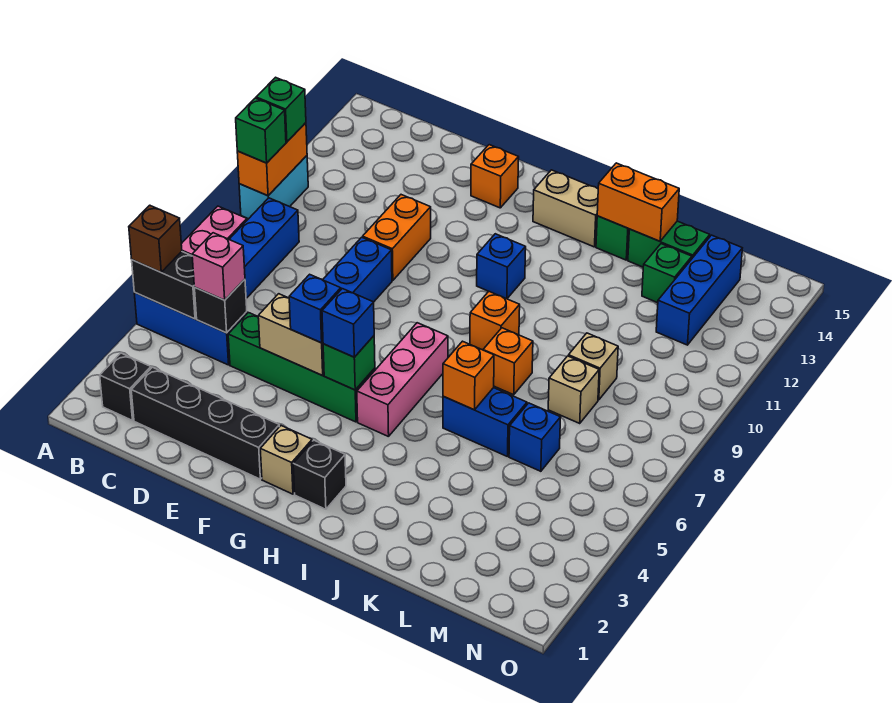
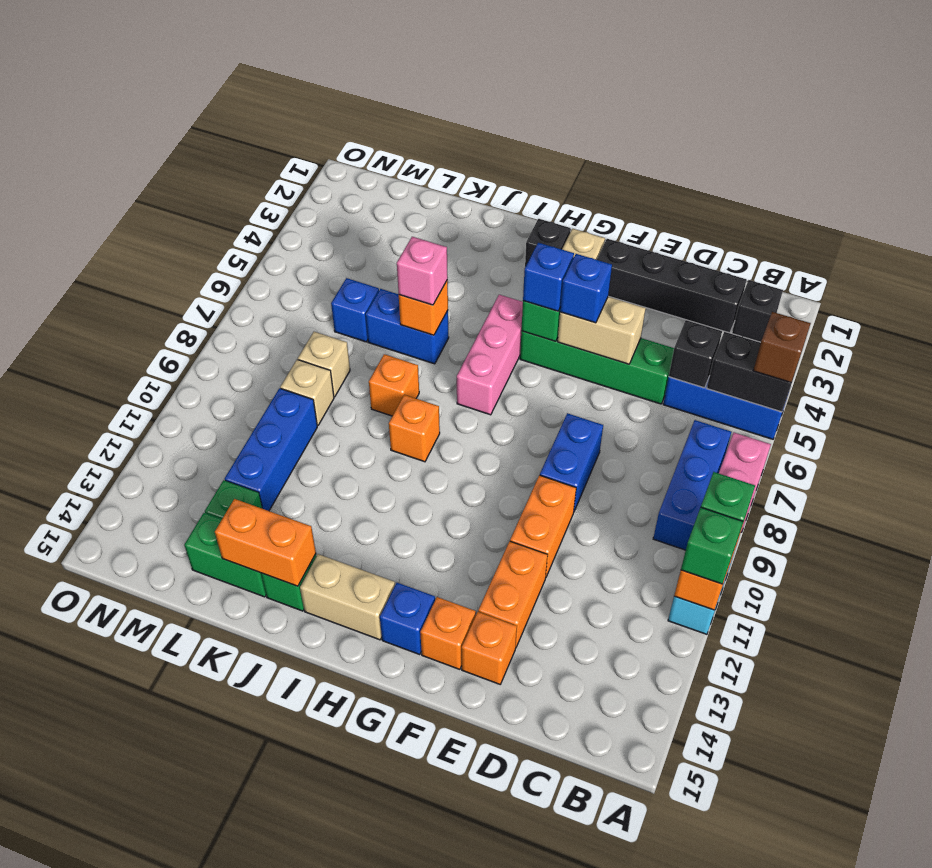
pink 1x1 brick [192,233,245,300] -> pink 1x1 brick moved to [397,237,448,305]
none -> orange 1x2 brick [478,541,548,647]
none -> orange 1x1 brick [462,612,517,684]
blue 1x1 brick [477,234,526,299] -> blue 1x1 brick moved to [380,583,435,655]
blue 1x3 brick [656,235,742,345] -> blue 1x3 brick moved to [225,388,317,511]

